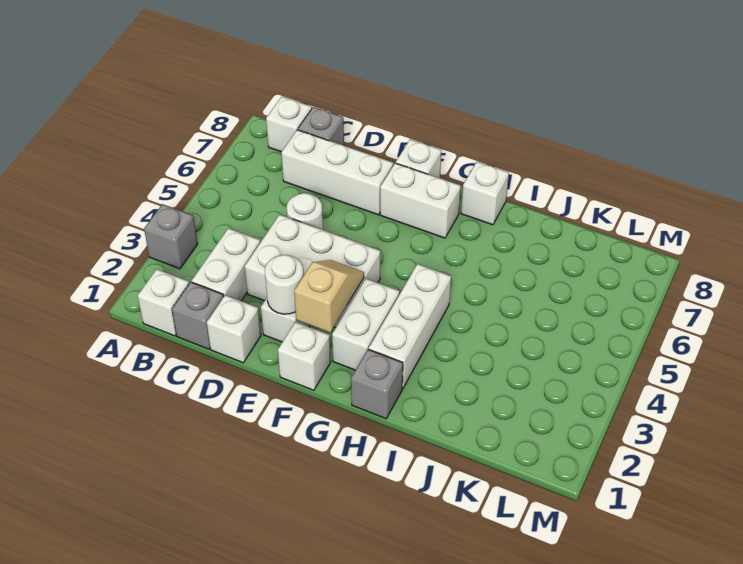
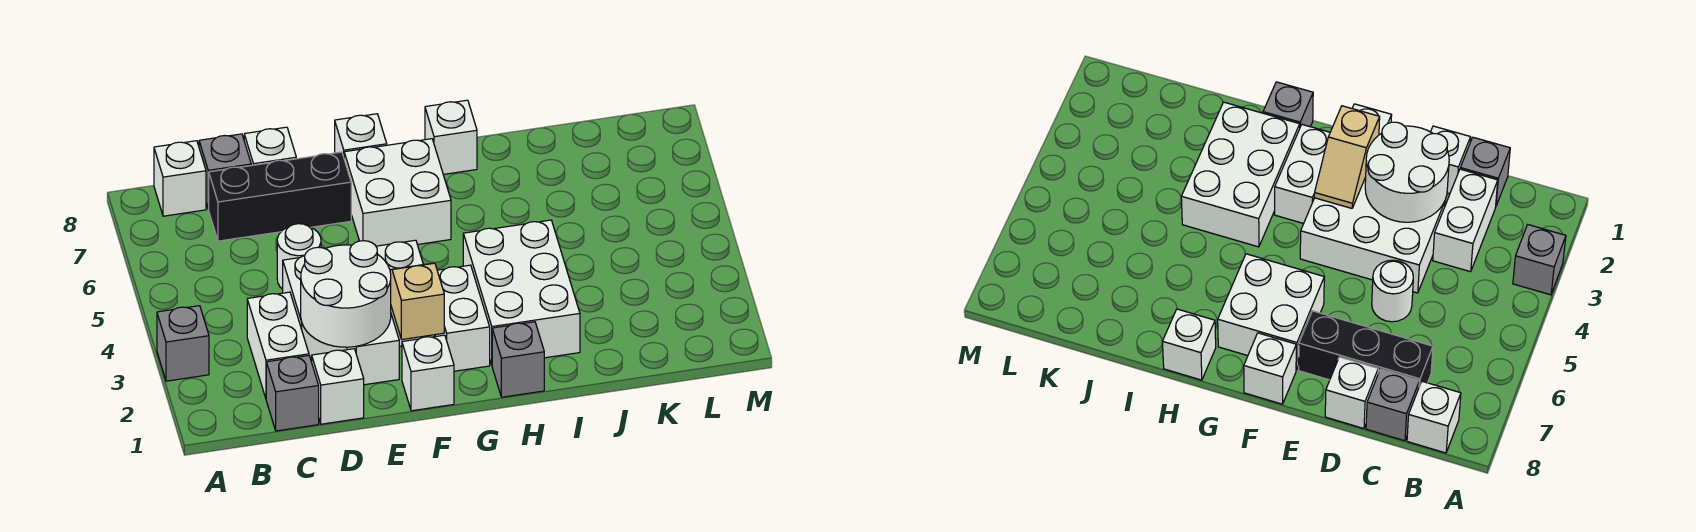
white 1x1 brick [138,269,189,336] -> white 1x1 brick moved to [244,127,296,166]
white 1x3 brick [281,130,393,215] -> black 1x3 brick [208,152,351,241]
white 1x1 round brick [265,255,304,314] -> white 2x2 round brick [301,241,391,347]
white 1x2 brick [380,163,461,238] -> white 2x2 brick [344,139,451,246]
white 1x3 brick [369,264,451,388] -> white 2x3 brick [463,220,580,364]

